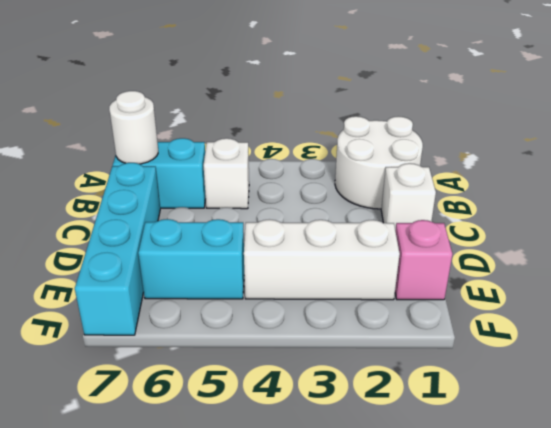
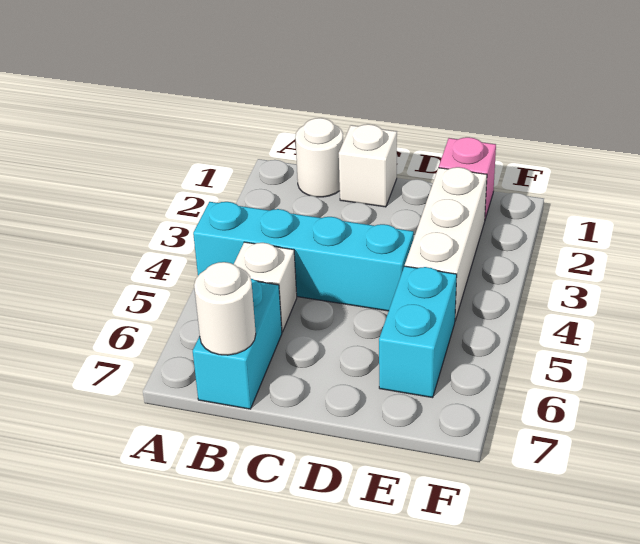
white 2x2 round brick [335,116,423,209] -> white 1x1 round brick [295,118,343,197]
cyan 1x4 brick [75,163,160,335] -> cyan 1x4 brick moved to [193,202,414,311]

